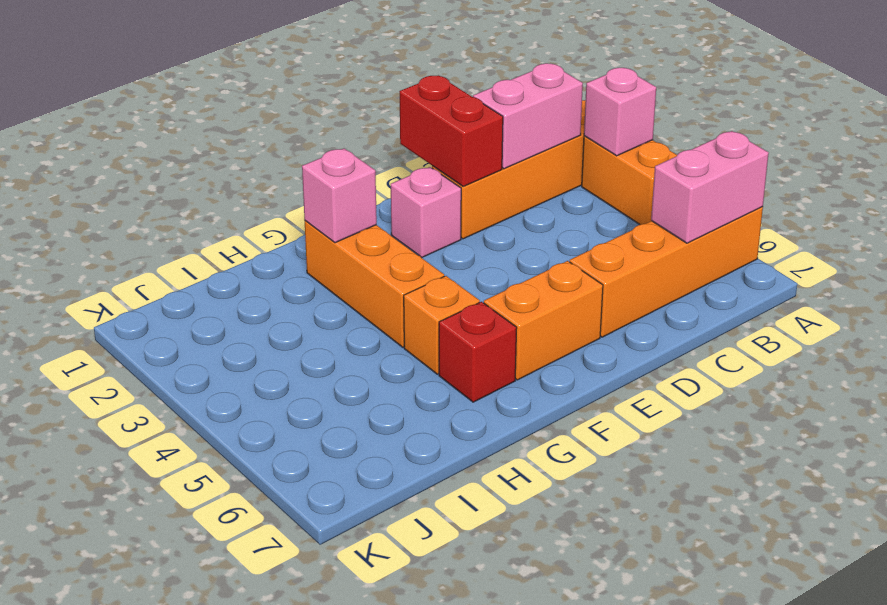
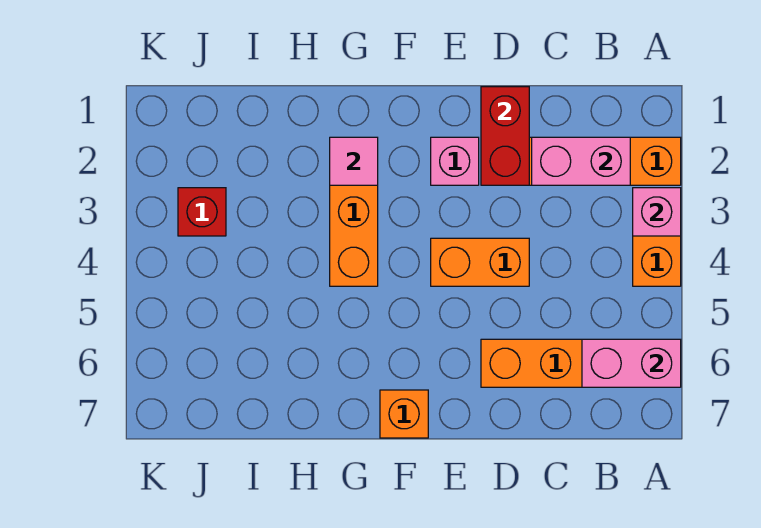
orange 1x2 brick [484,261,603,380] -> orange 1x2 brick moved to [431,238,529,286]
pink 1x1 brick [302,148,377,243] -> pink 1x1 tile [330,137,378,185]
orange 1x1 brick [404,276,480,374] -> orange 1x1 brick moved to [380,390,428,438]
red 1x1 brick [439,302,517,402] -> red 1x1 brick moved to [178,188,226,236]

